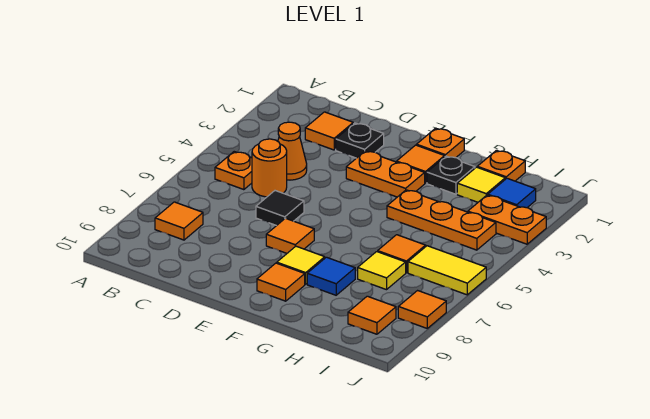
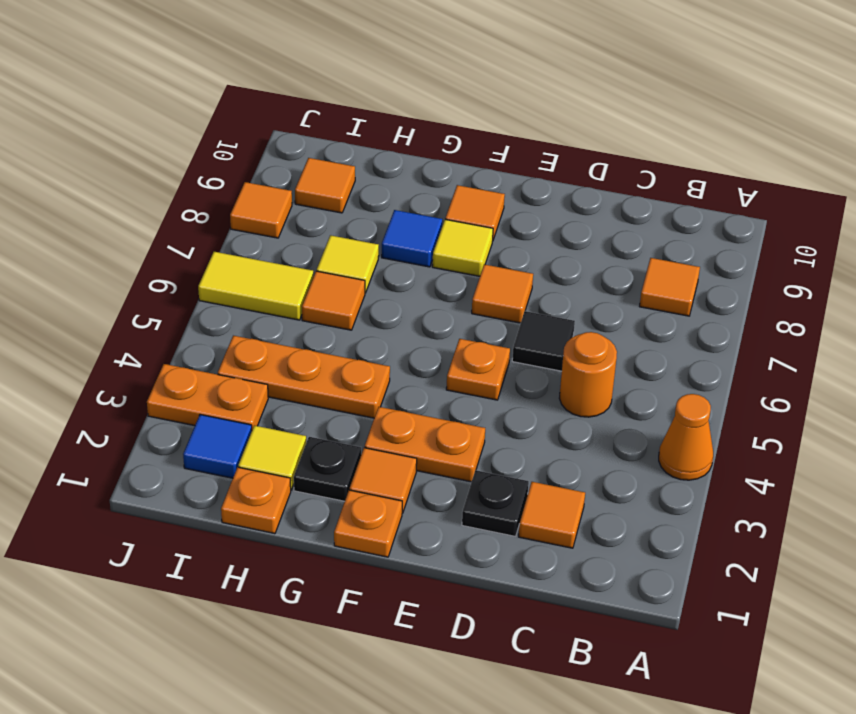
orange 1x1 plate [215,152,252,190] -> orange 1x1 plate moved to [446,339,510,400]
orange 1x1 cone [278,122,307,180] -> orange 1x1 cone moved to [659,394,713,480]

